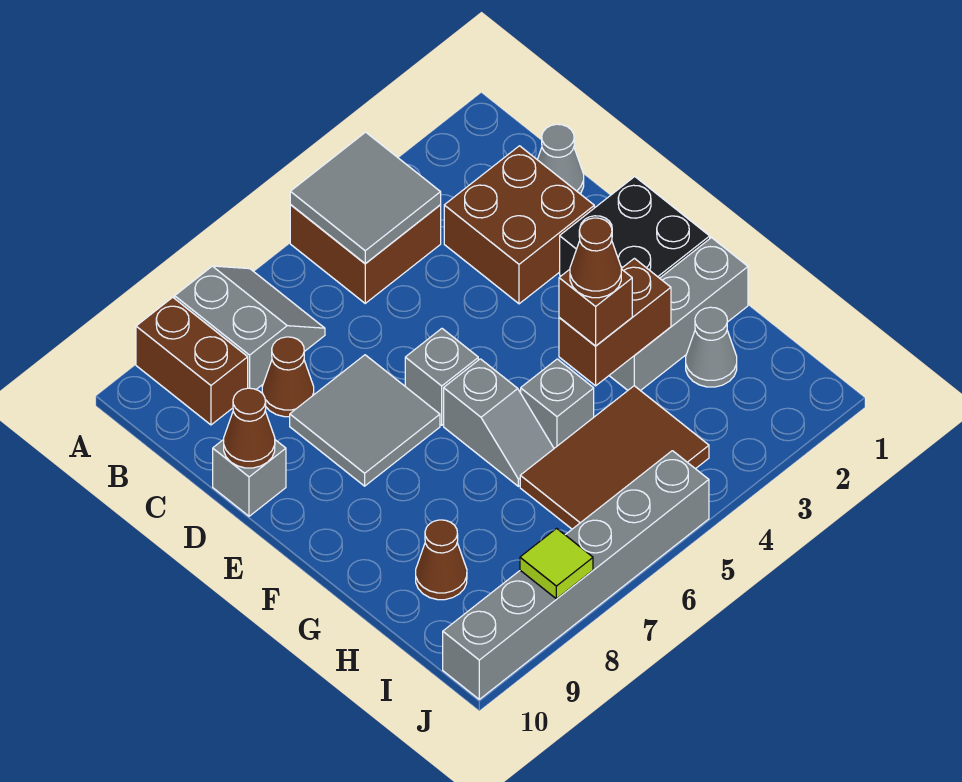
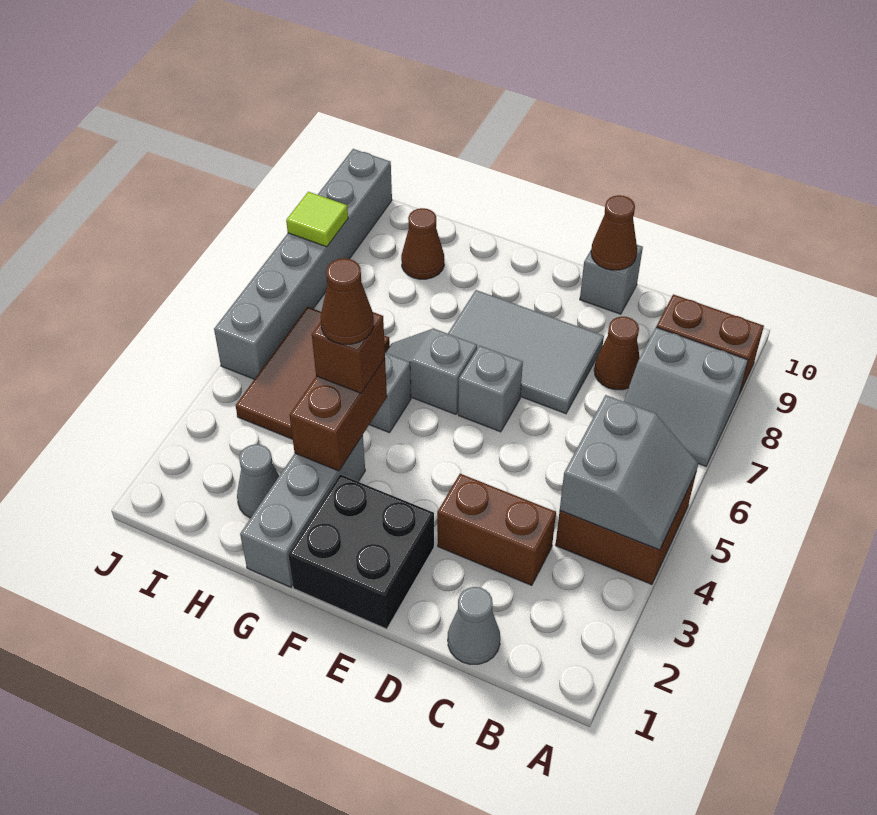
grey 2x2 tile [290,132,441,264] -> grey 2x2 slope [560,395,698,550]
brown 2x2 brick [444,146,594,304] -> brown 1x2 brick [437,474,556,585]
grey 2x2 tile [290,355,440,486] -> grey 2x3 tile [448,290,604,414]

